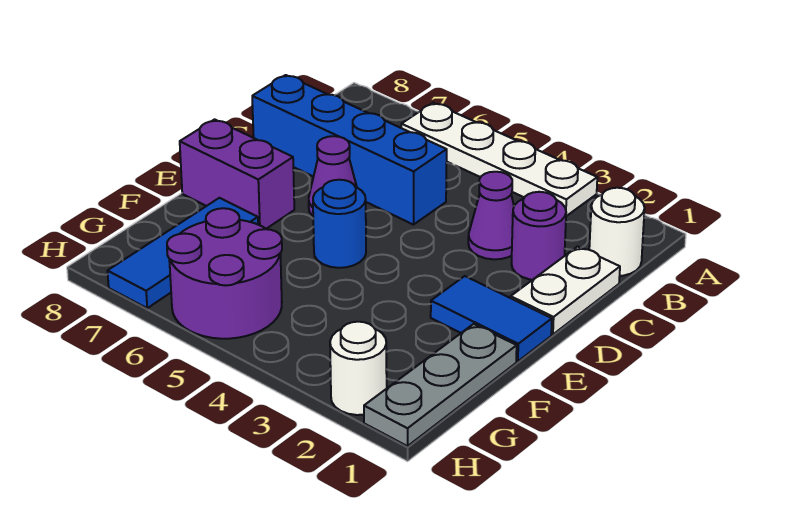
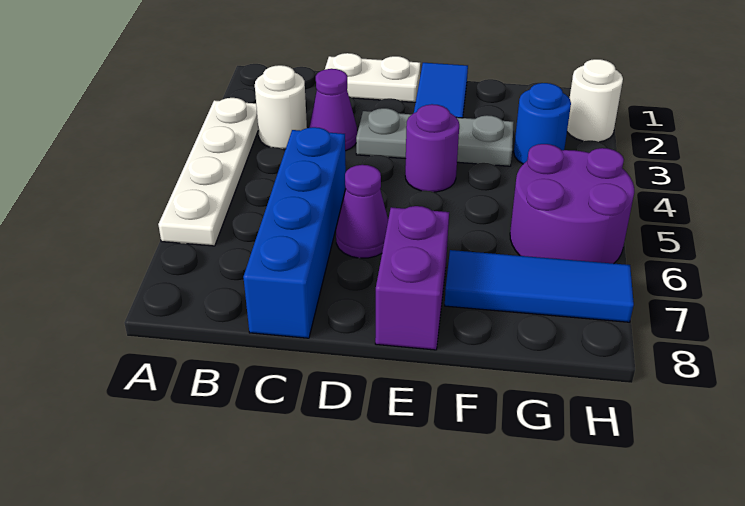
white 1x1 round brick [589,188,645,276] -> white 1x1 round brick moved to [255,65,307,149]
purple 1x1 round brick [511,192,566,280] -> purple 1x1 round brick moved to [405,104,459,192]
blue 1x1 round brick [313,180,366,268] -> blue 1x1 round brick moved to [514,83,571,164]
grey 1x3 plate [364,324,517,446] -> grey 1x3 plate moved to [356,108,514,166]

